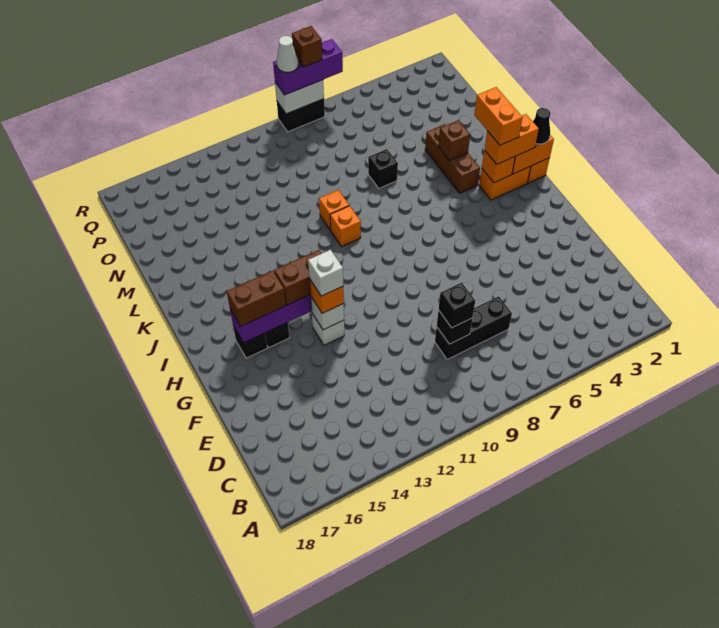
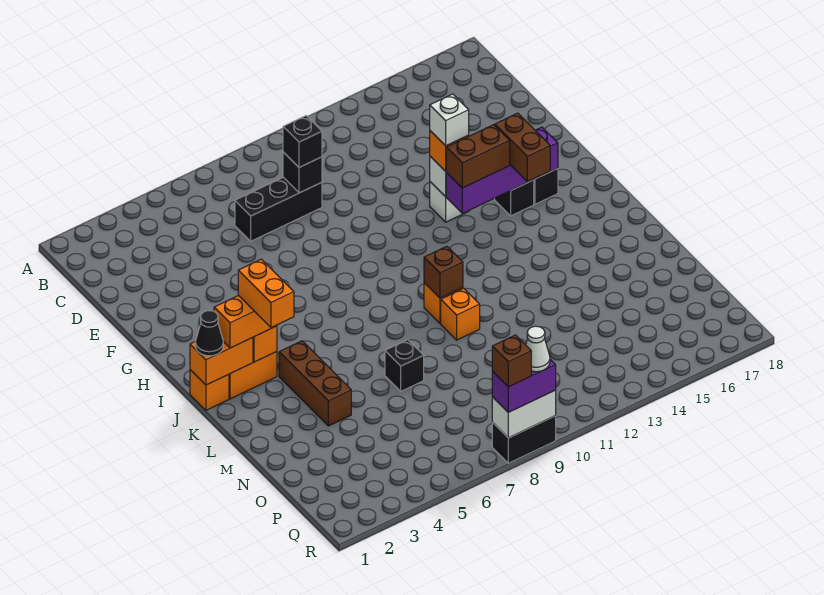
brown 1x2 brick [227,271,286,326] -> brown 1x2 brick turned to [495,113,550,182]
brown 1x1 brick [438,120,470,160] -> brown 1x1 brick moved to [424,246,463,298]
purple 1x3 brick [273,39,343,95] -> purple 1x2 brick [492,360,556,412]

